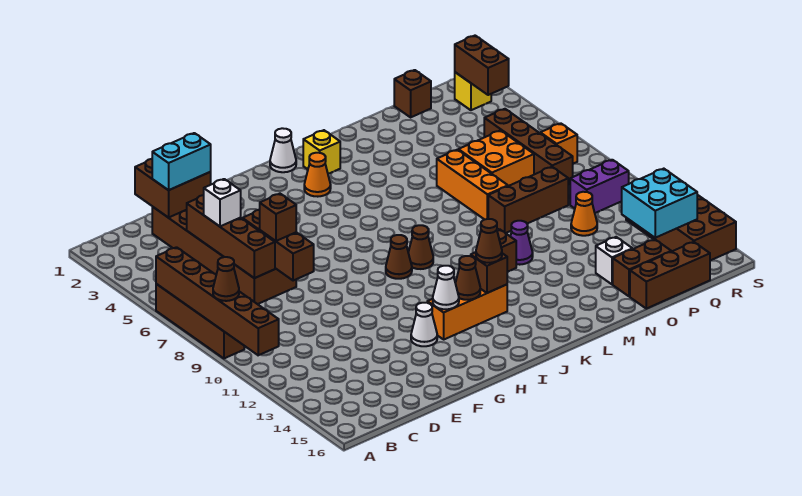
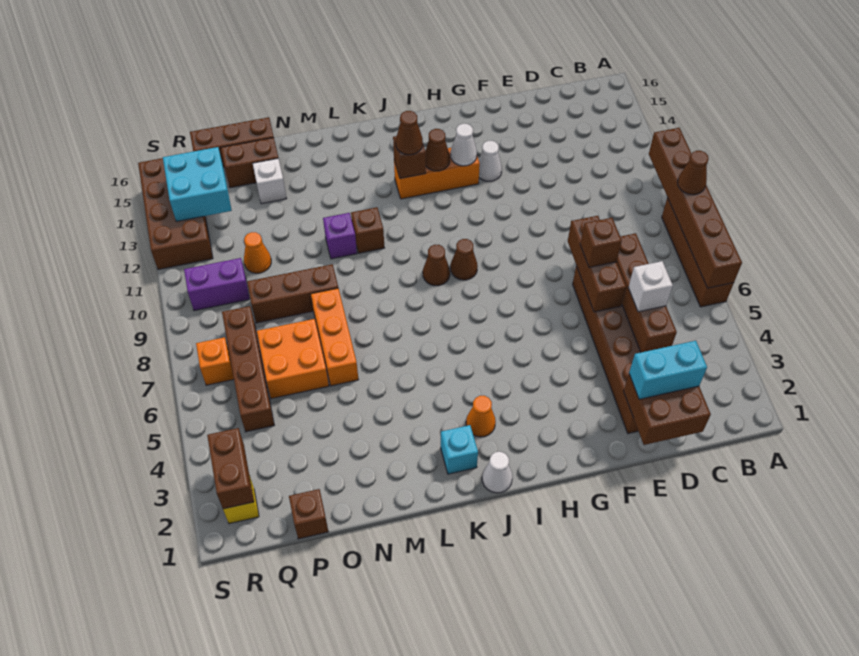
yellow 1x1 brick [303,130,340,174] -> cyan 1x1 brick [441,425,478,474]
purple 1x1 cone [510,221,533,265] -> purple 1x1 brick [323,213,357,259]

